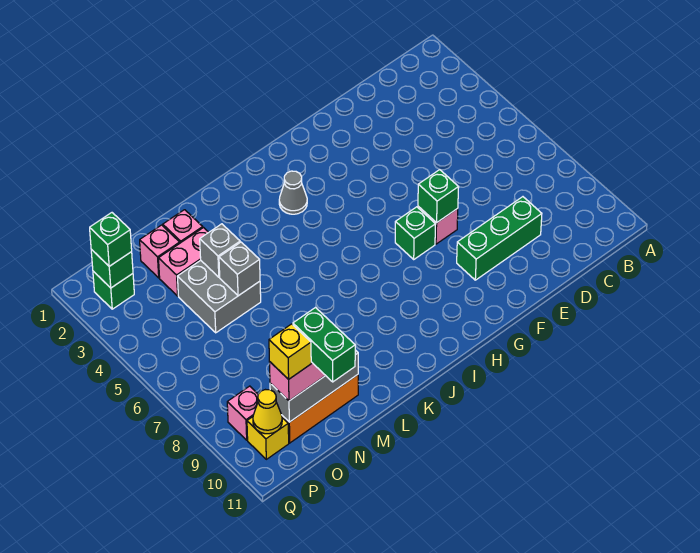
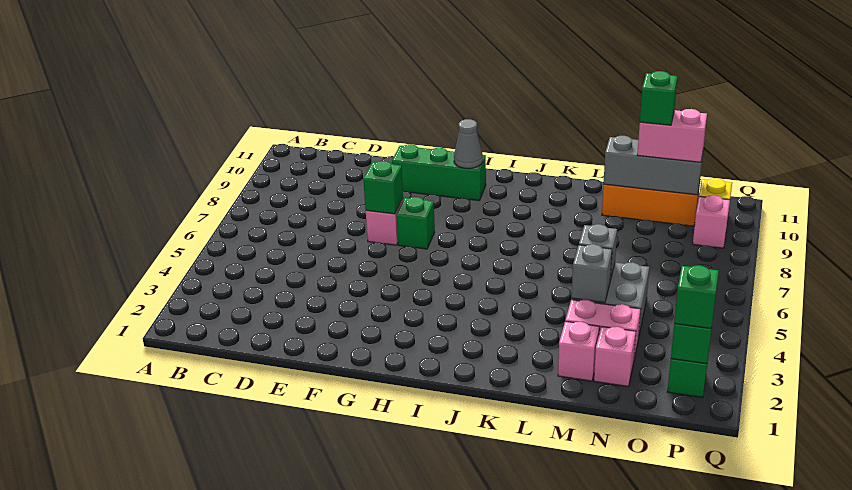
green 1x3 brick [457,197,542,280] -> green 1x3 brick moved to [392,144,486,201]
grey 1x1 cone [279,171,307,214] -> grey 1x1 cone moved to [454,119,483,169]
green 1x2 brick [293,308,355,382] -> green 1x1 brick [640,71,677,125]
yellow 1x1 brick [269,324,311,379] -> none
yellow 1x1 cone [253,390,282,434] -> none

